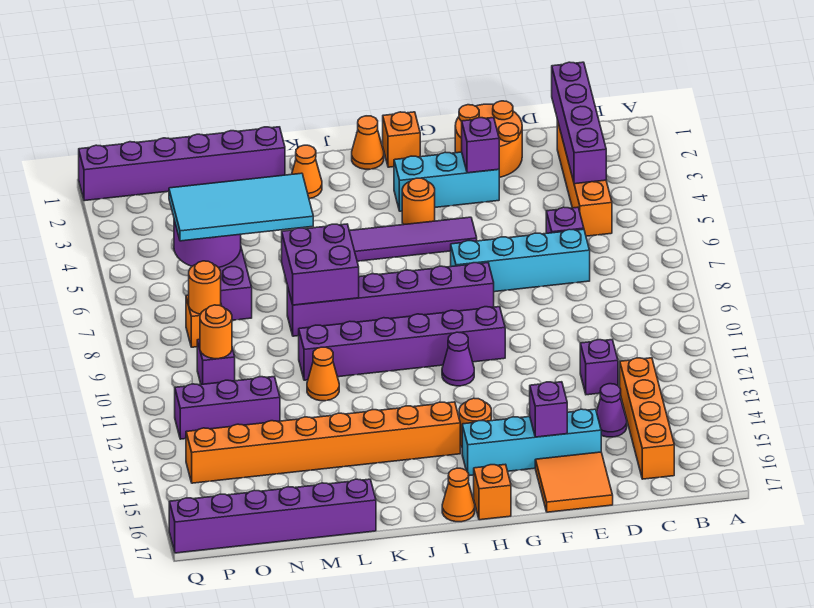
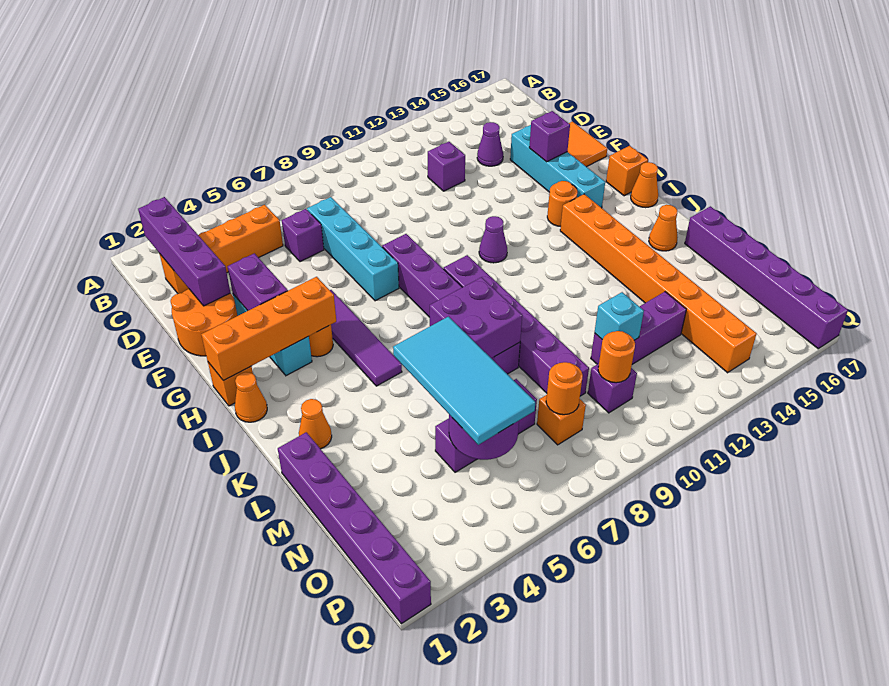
purple 1x4 brick [552,62,606,184] -> purple 1x4 brick turned to [138,197,230,306]
orange 1x4 brick [620,358,674,479] -> orange 1x4 brick moved to [201,277,336,381]
purple 1x1 brick [462,117,499,173] -> purple 1x2 brick [228,253,288,311]
purple 1x6 brick [299,307,505,380] -> purple 1x6 brick moved to [444,255,589,396]
orange 1x1 cone [307,347,339,401] -> orange 1x1 cone moved to [649,205,678,251]
none -> cyan 1x1 brick [595,292,644,340]
purple 1x3 brick [175,377,280,439] -> purple 1x3 brick turned to [591,292,686,364]

